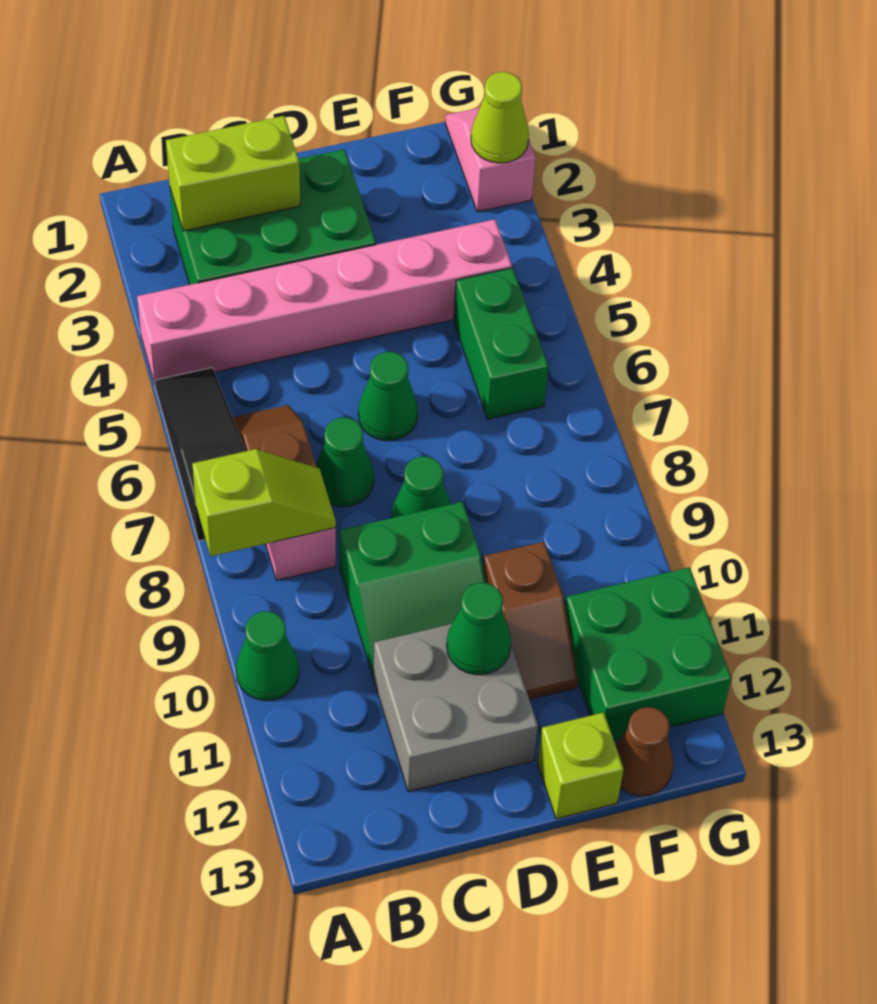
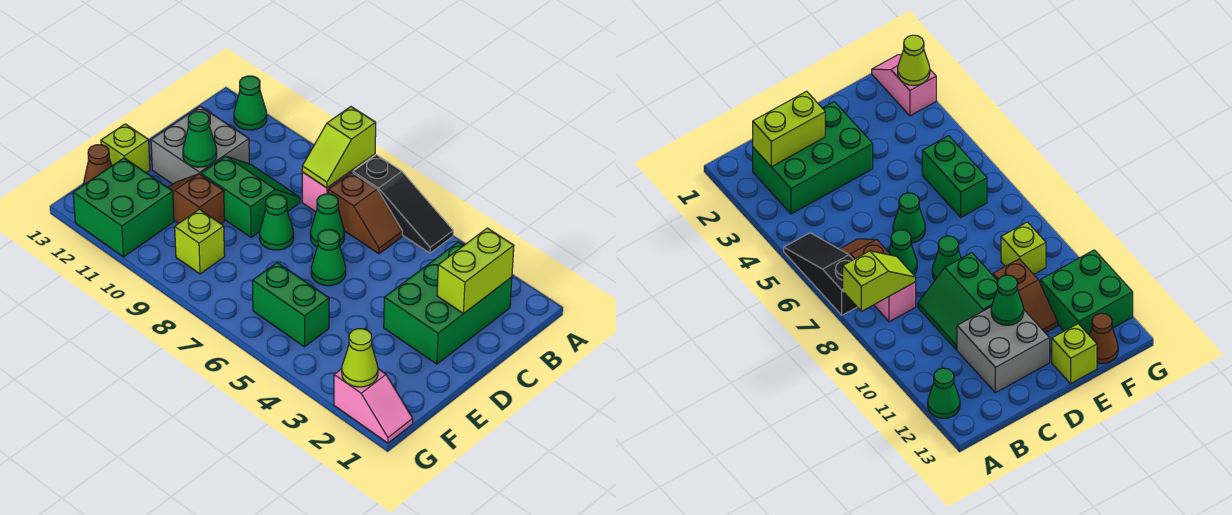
pink 1x6 brick [137,219,512,384] -> none
green 1x1 cone [236,611,299,701] -> green 1x1 cone moved to [234,76,267,130]
green 2x2 slope [339,502,486,676] -> green 2x2 slope turned to [201,156,300,237]
none -> lime 1x1 brick [175,209,225,274]

